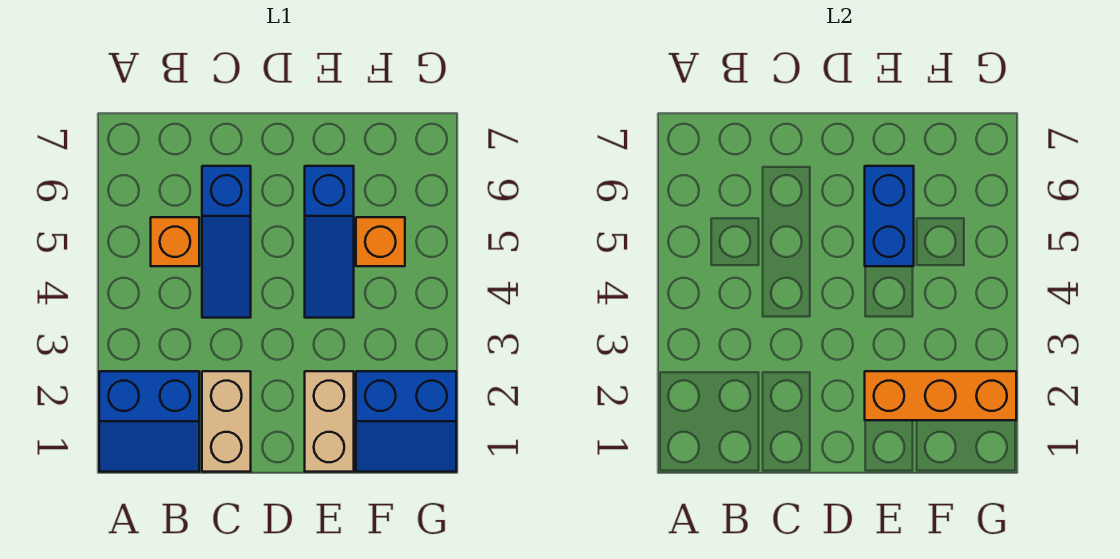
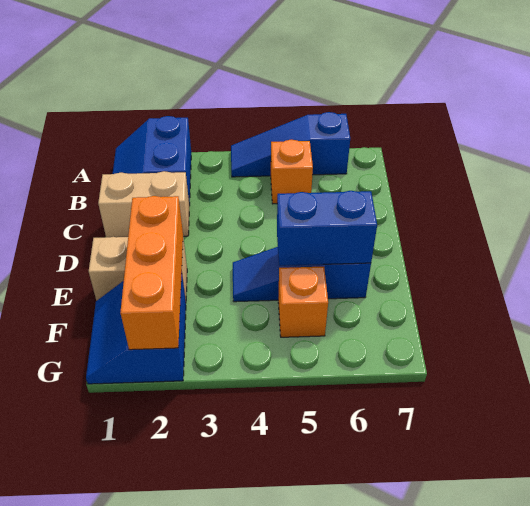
blue 1x3 slope [202,166,251,318] -> blue 1x3 slope moved to [231,112,350,177]

